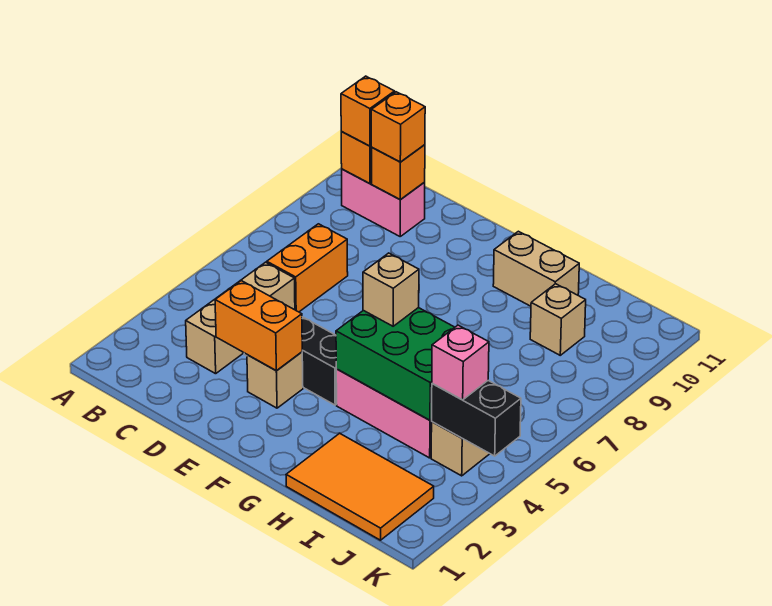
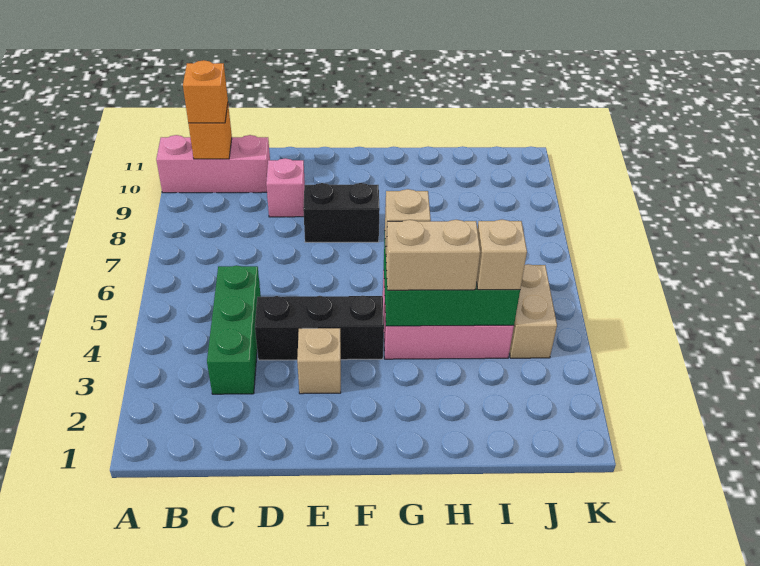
pink 1x2 brick [342,169,425,236] -> pink 1x3 brick [156,135,270,193]
tan 1x3 brick [186,262,295,374] -> green 1x3 brick [207,265,261,394]
orange 1x2 brick [267,224,348,312] -> none
orange 1x1 brick [371,145,425,200] -> none
orange 1x1 brick [371,92,425,162] -> none
orange 1x2 brick [215,281,302,371] -> none
tan 1x2 brick [493,231,579,306] -> tan 1x2 brick moved to [386,220,480,290]
orange 2x3 tile [286,433,434,540] -> none
tan 1x1 brick [530,284,586,355] -> tan 1x1 brick moved to [477,220,527,290]
black 1x2 brick [431,381,521,456] -> black 1x2 brick moved to [303,183,380,242]
pink 1x1 brick [432,325,489,400] -> pink 1x1 brick moved to [266,158,305,217]

